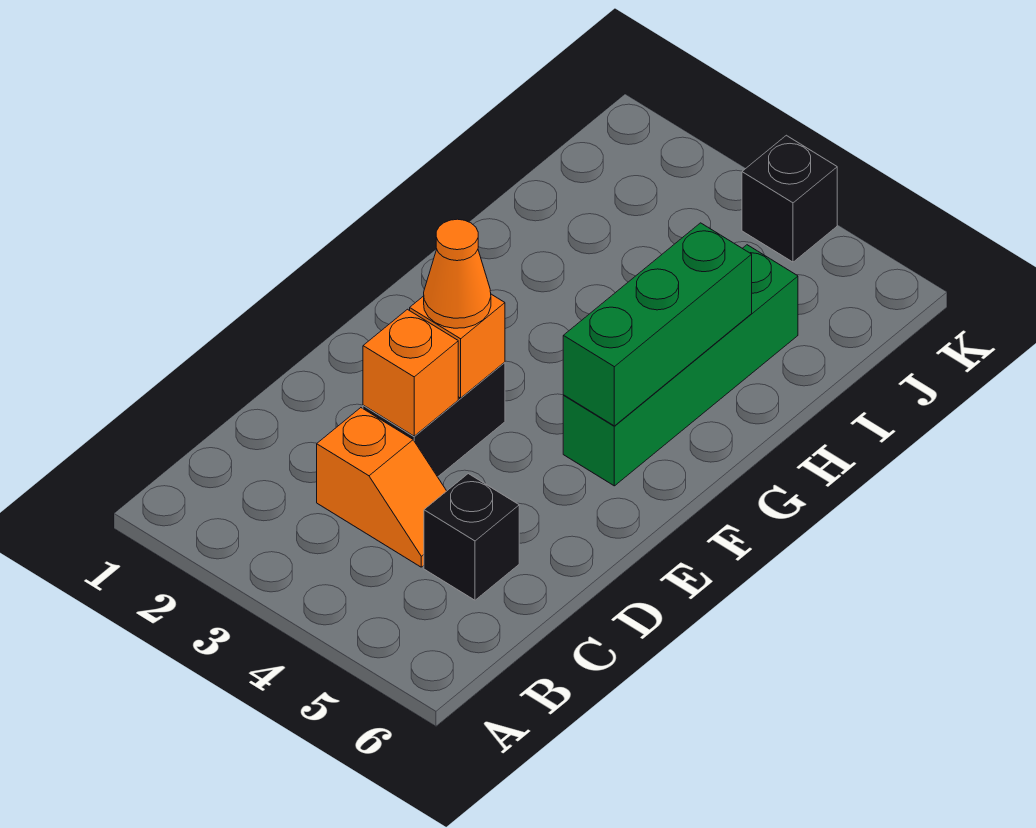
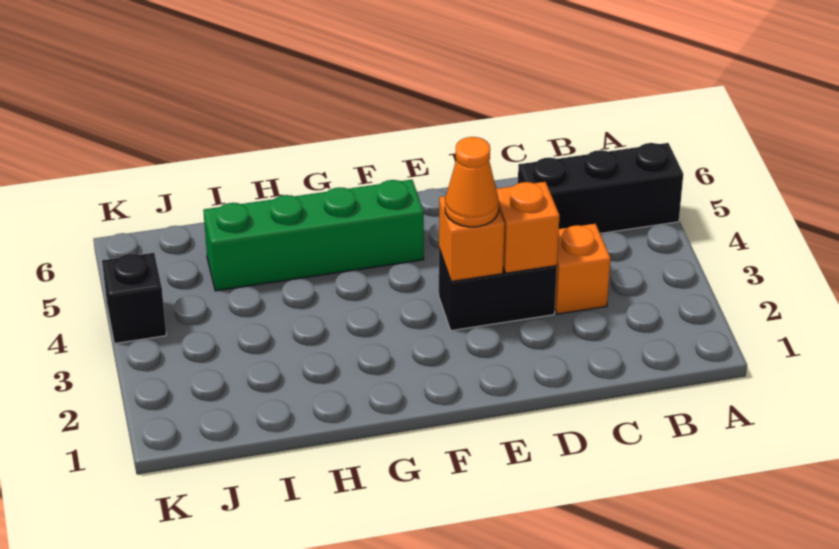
black 1x1 brick [424,474,519,600] -> black 1x3 brick [518,143,683,233]
green 1x3 brick [563,223,752,426] -> none

